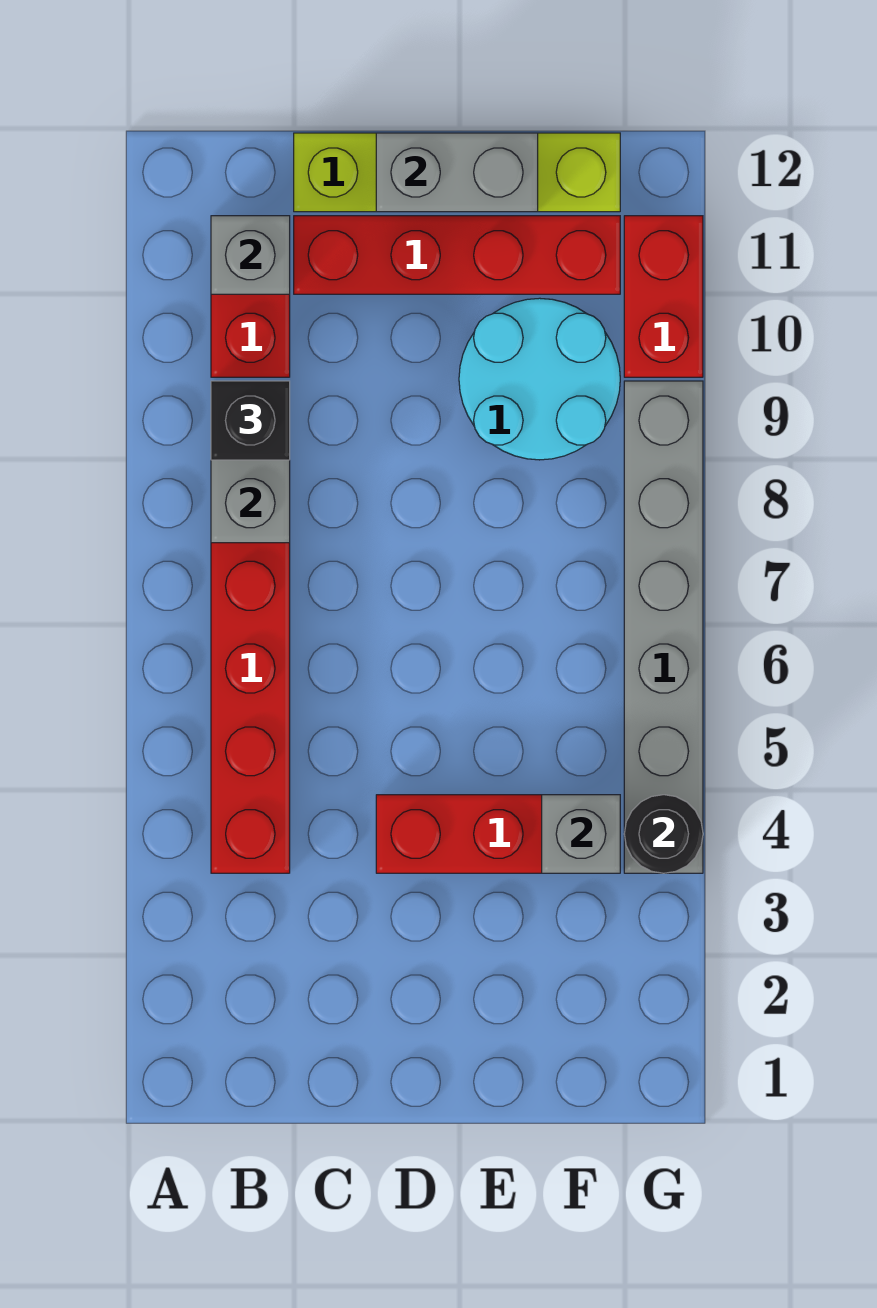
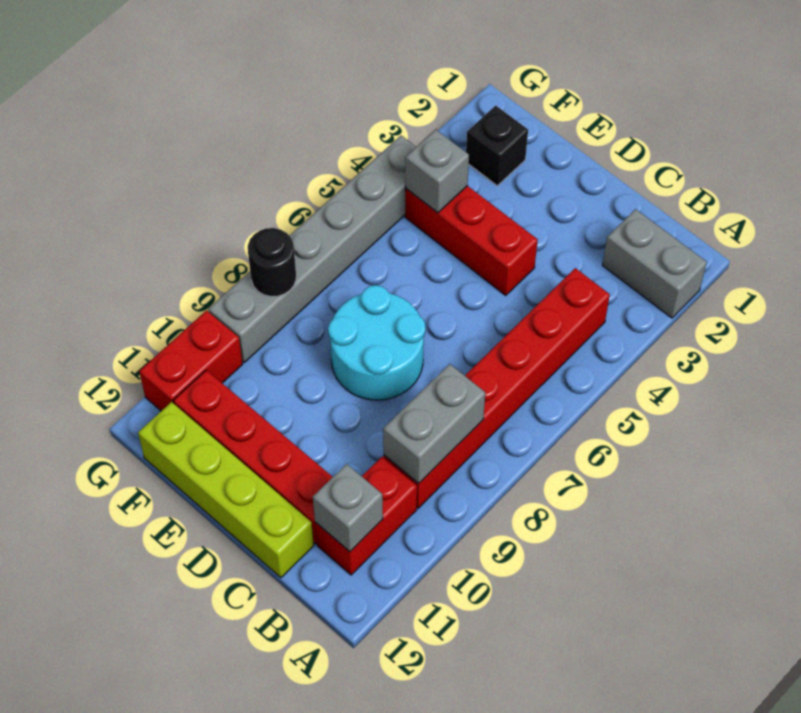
black 1x1 brick [211,381,290,460] -> black 1x1 brick moved to [466,106,528,186]
grey 1x2 brick [376,133,538,212] -> grey 1x2 brick moved to [602,209,707,318]
cyan 2x2 round brick [459,298,620,460] -> cyan 2x2 round brick moved to [328,285,425,400]
black 1x1 round brick [624,795,703,873] -> black 1x1 round brick moved to [248,228,296,296]

